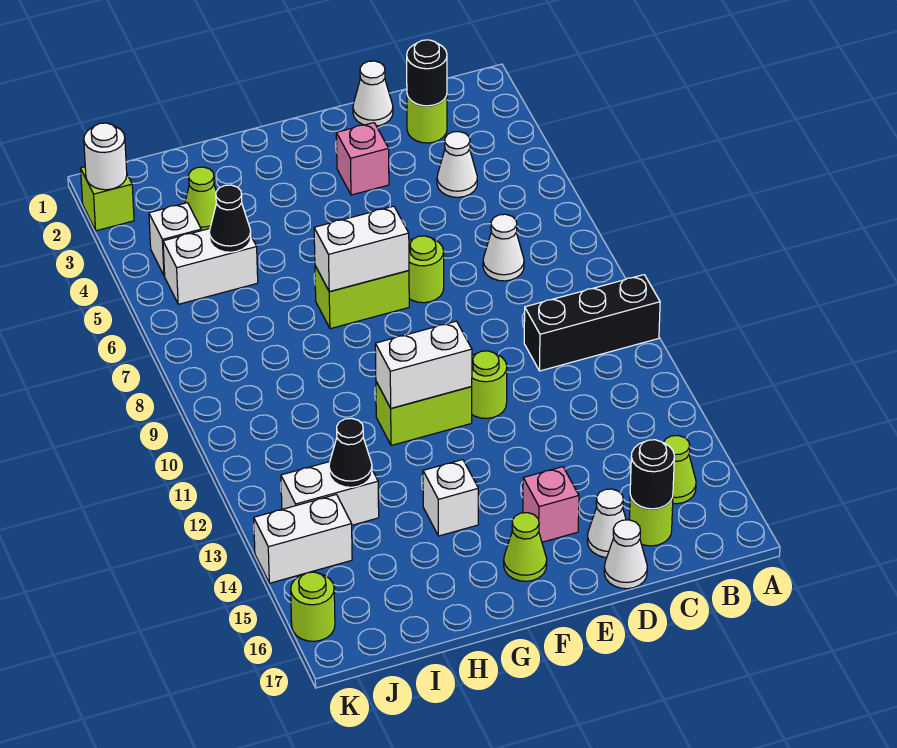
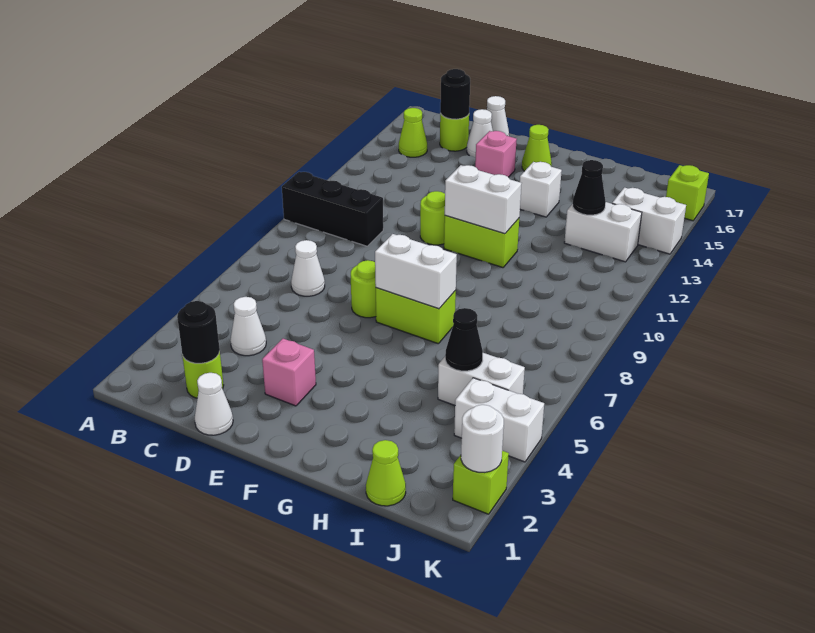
lime 1x1 cone [185,167,216,231] -> lime 1x1 cone moved to [366,440,406,506]
white 1x1 brick [149,203,201,276] -> white 1x2 brick [454,378,544,462]
lime 1x1 round brick [291,572,335,641] -> lime 1x1 brick [666,165,709,221]

